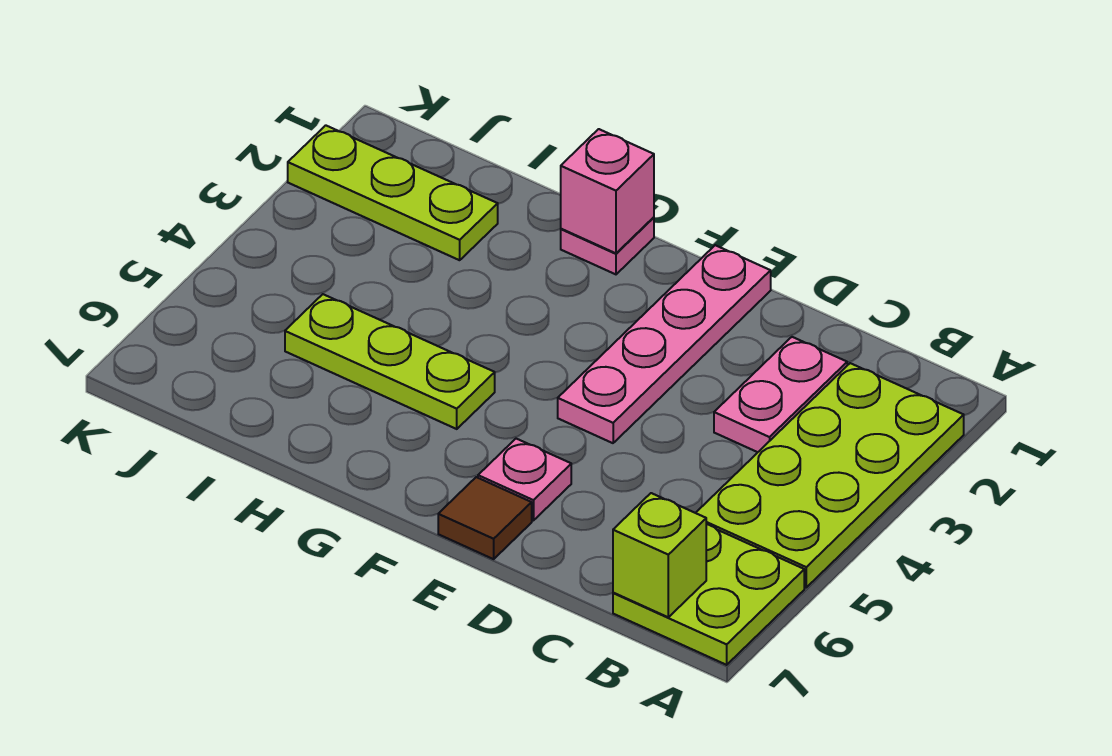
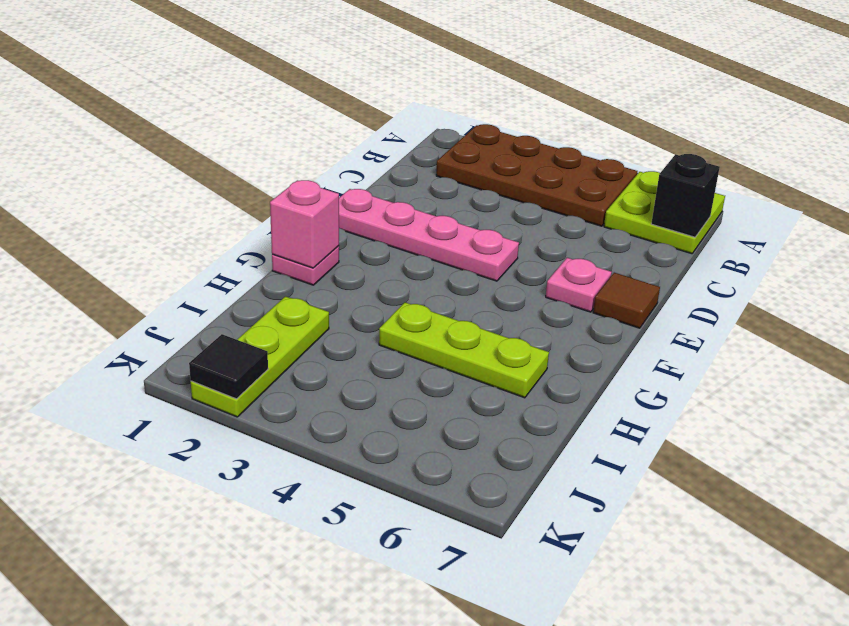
lime 2x4 plate [696,363,964,587] -> brown 2x4 plate [436,124,638,226]
lime 1x1 brick [613,493,706,617] -> black 1x1 brick [651,154,720,237]
pink 1x2 plate [714,337,847,452] -> none
lime 1x3 plate [285,294,495,429] -> lime 1x3 plate turned to [379,302,549,398]
none -> black 1x1 tile [189,334,268,399]

